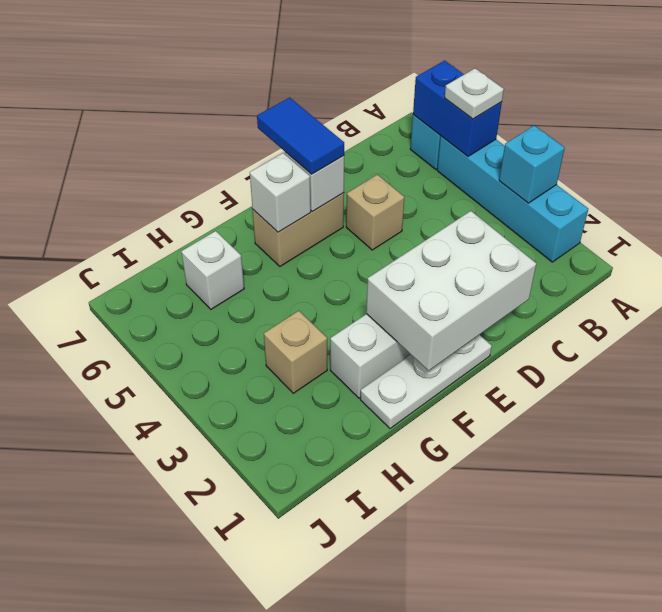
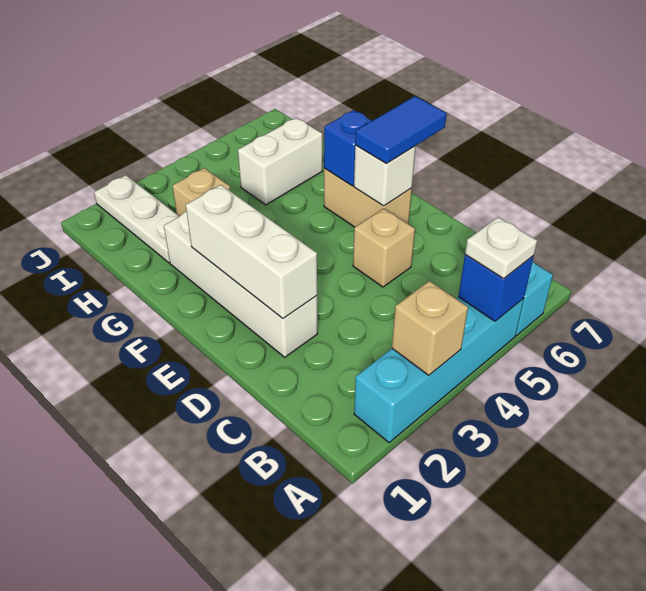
cyan 1x1 brick [499,125,565,203] -> tan 1x1 brick [392,281,468,375]
blue 1x2 brick [413,60,502,156] -> blue 1x1 brick [458,255,534,321]
white 2x3 brick [366,211,536,370] -> white 1x3 brick [186,185,317,318]
white 1x3 plate [360,335,492,428] -> white 1x3 plate moved to [94,175,179,263]
white 1x1 brick [250,153,311,232] -> blue 1x1 brick [324,110,372,186]
white 1x1 brick [181,231,244,309] -> white 1x2 brick [238,118,322,205]

